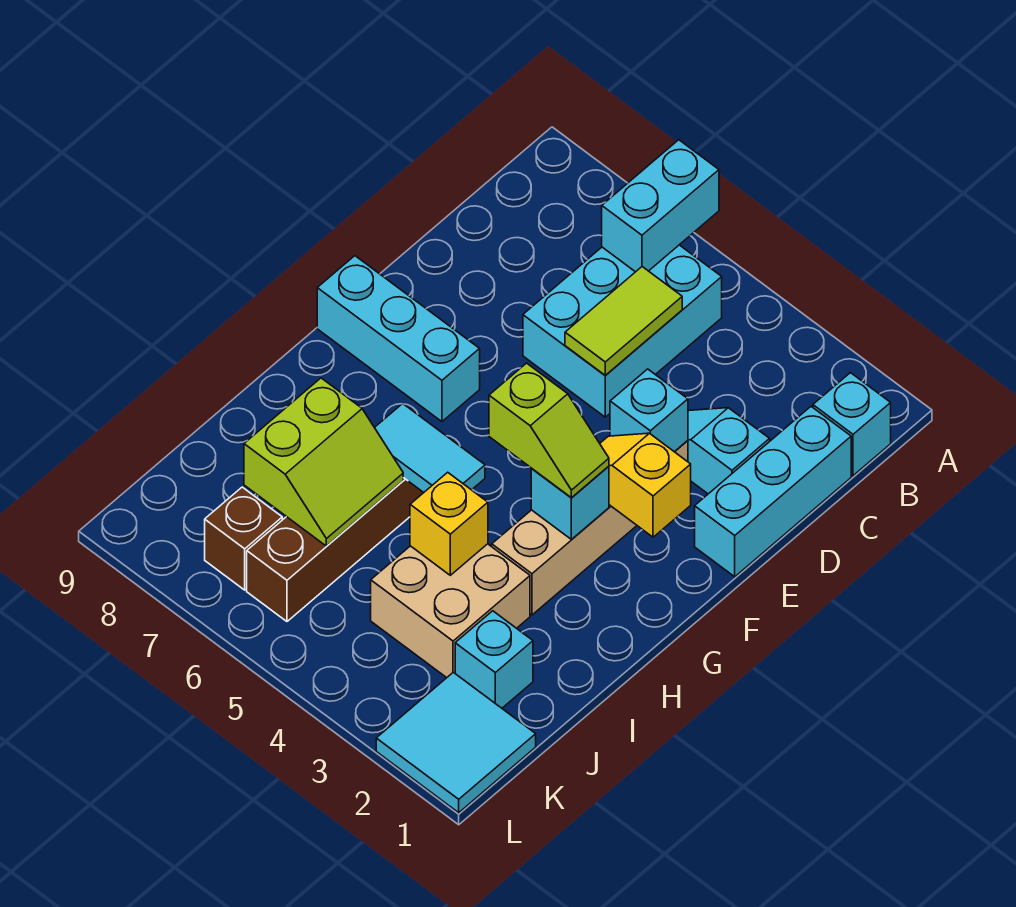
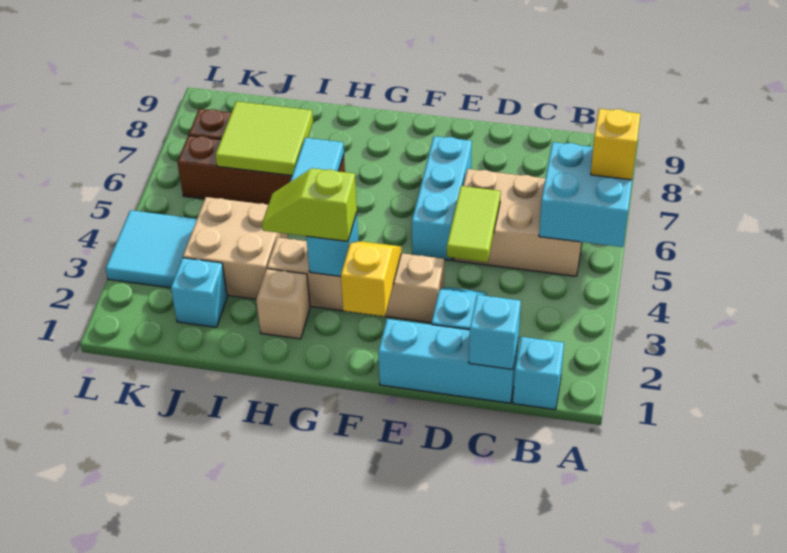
cyan 1x2 brick [602,140,719,272] -> cyan 2x2 brick [539,142,633,247]
cyan 2x3 brick [523,245,722,417] -> tan 2x3 brick [454,169,582,276]
lime 1x2 tile [565,267,682,375] -> lime 1x2 tile turned to [447,186,501,262]
cyan 1x1 brick [610,369,688,452] -> cyan 1x1 brick moved to [469,295,521,369]
cyan 1x3 brick [317,256,480,421] -> cyan 1x3 brick moved to [412,136,472,260]
lime 1x2 slope [489,363,609,498] -> lime 1x2 slope turned to [262,168,357,241]
none -> tan 1x1 brick [256,269,310,339]
yellow 1x1 brick [410,472,488,575] -> yellow 1x1 brick moved to [591,109,641,180]
lime 2x2 slope [244,378,403,546] -> lime 2x2 tile [215,101,313,176]
cyan 2x2 tile [376,672,536,813] -> cyan 2x2 tile moved to [106,210,197,288]

